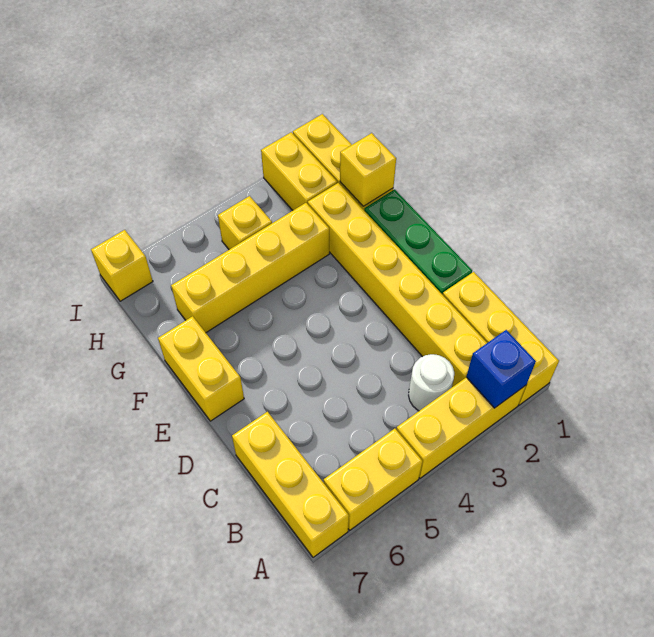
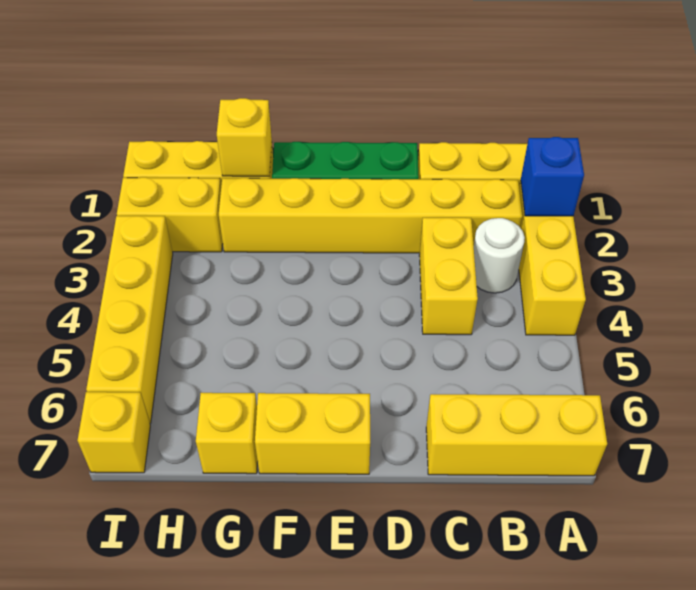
yellow 1x2 brick [324,429,423,530] -> yellow 1x2 brick moved to [419,218,478,335]
yellow 1x4 brick [171,203,329,333] -> yellow 1x4 brick moved to [86,216,173,423]
yellow 1x1 brick [218,196,272,249] -> yellow 1x1 brick moved to [196,393,258,474]

